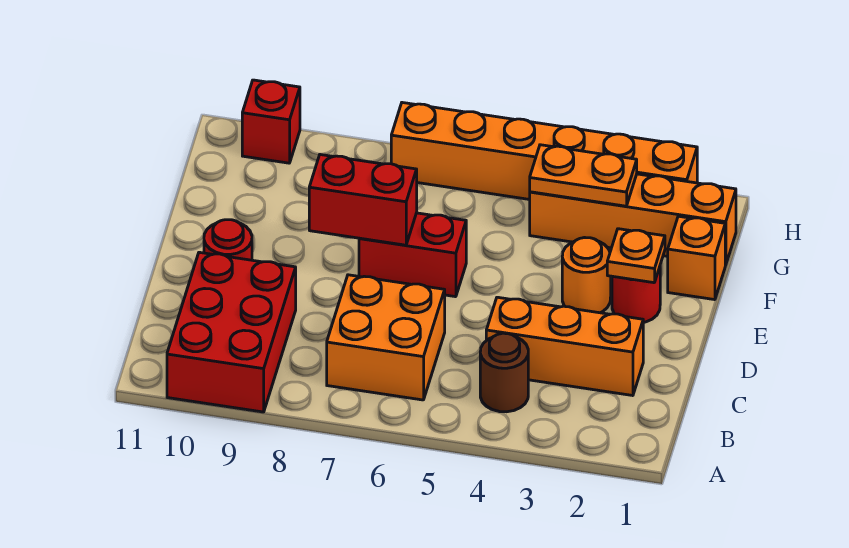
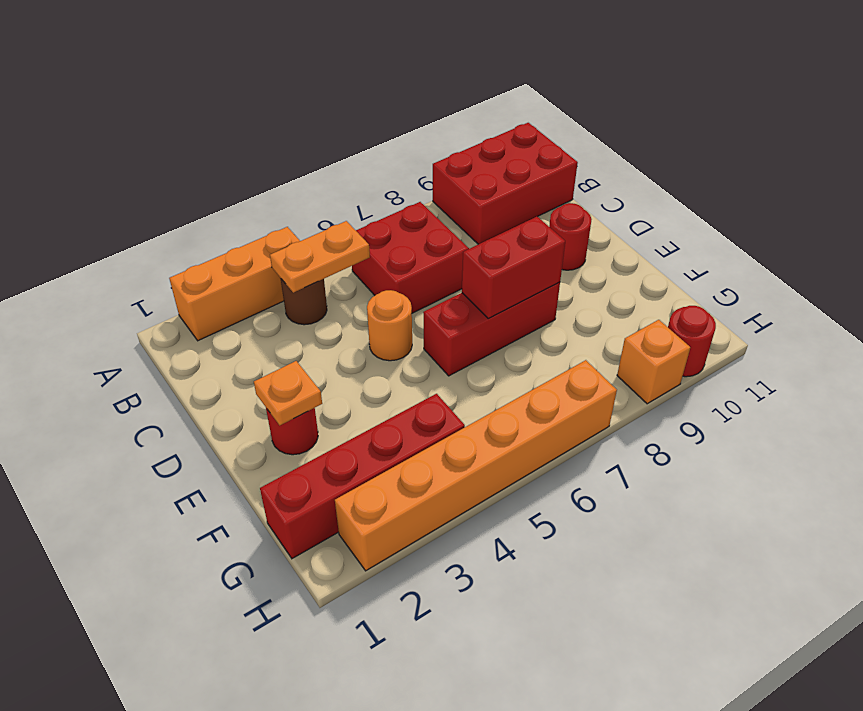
red 2x3 brick [167,252,296,412] -> red 2x3 brick turned to [433,123,578,244]
orange 2x2 brick [327,275,445,400] -> red 2x2 brick [352,202,469,313]
orange 1x3 brick [486,297,643,396] -> orange 1x3 brick moved to [169,227,300,341]
orange 1x1 round brick [562,238,611,313] -> orange 1x1 round brick moved to [367,290,412,361]
red 1x2 brick [359,213,466,297] -> red 1x3 brick [423,282,560,376]
orange 1x1 brick [668,216,725,300] -> orange 1x1 brick moved to [617,320,690,404]
orange 1x4 brick [530,174,736,265] -> red 1x4 brick [260,394,465,559]
orange 1x2 plate [530,145,637,206] -> orange 1x2 plate moved to [270,221,370,293]
red 1x1 brick [242,80,300,163] -> red 1x1 round brick [668,306,716,377]

